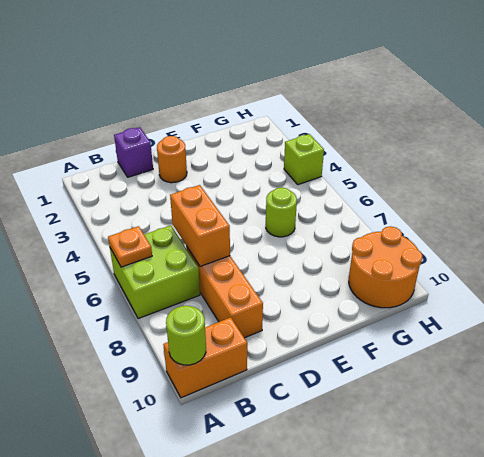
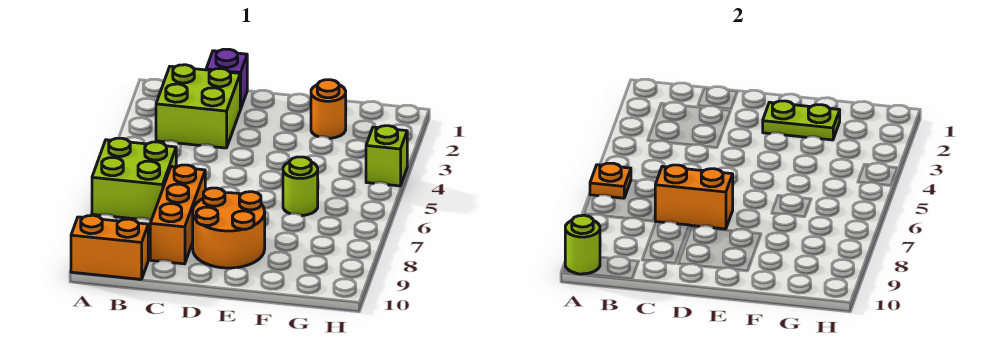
none -> lime 2x2 brick [156,65,240,148]
orange 1x2 brick [170,185,230,266] -> orange 1x2 brick turned to [655,165,733,229]
orange 1x1 round brick [157,136,187,183] -> orange 1x1 round brick moved to [311,80,346,138]
none -> lime 1x2 plate [763,101,840,140]
orange 2x2 round brick [349,226,423,308] -> orange 2x2 round brick moved to [193,188,265,268]

